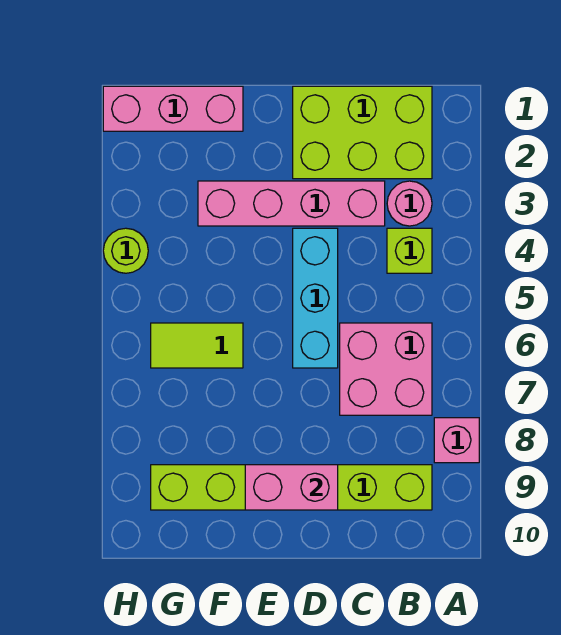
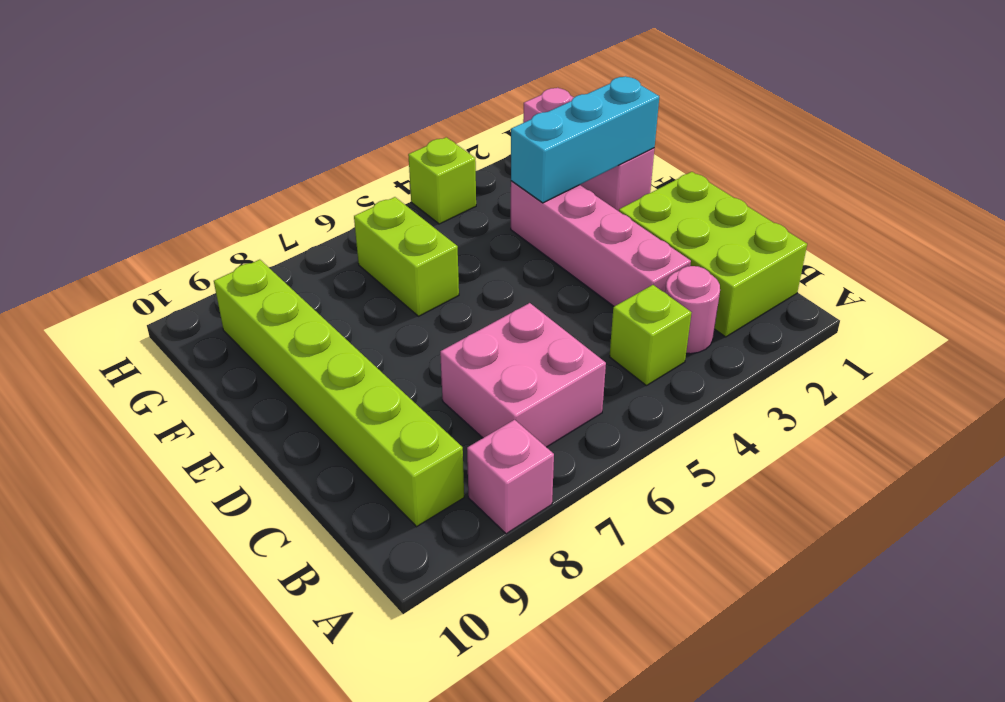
cyan 1x3 brick [293,228,338,368] -> cyan 1x3 brick moved to [511,77,659,203]
pink 1x2 brick [245,465,338,510] -> none
lime 1x2 tile [151,323,243,368] -> lime 1x2 brick [354,197,459,316]
lime 1x1 round brick [103,228,148,273] -> lime 1x1 brick [408,137,476,224]

